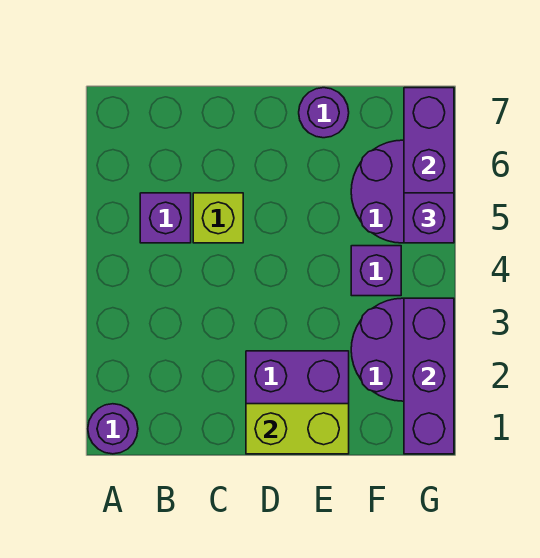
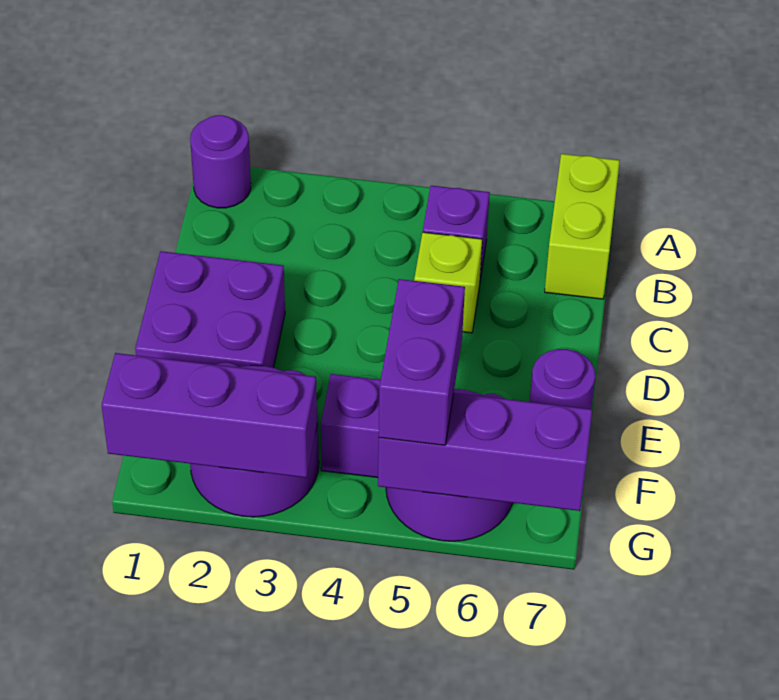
lime 1x2 brick [246,404,349,454] -> lime 1x2 brick moved to [545,154,620,299]
purple 1x1 brick [404,193,454,243] -> purple 1x2 brick [379,279,465,445]

